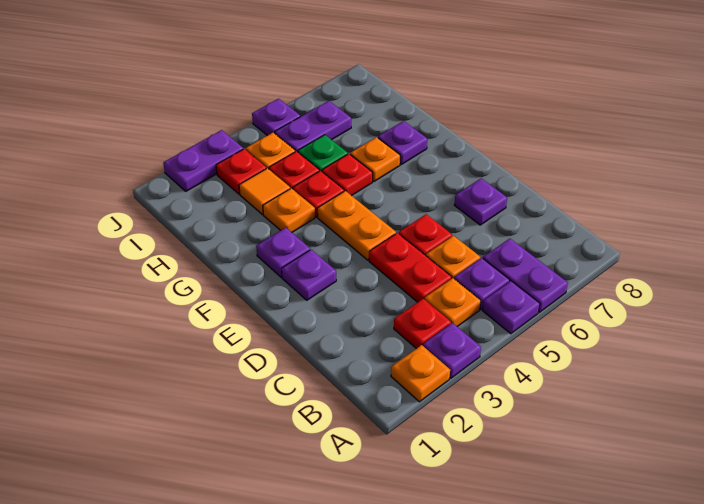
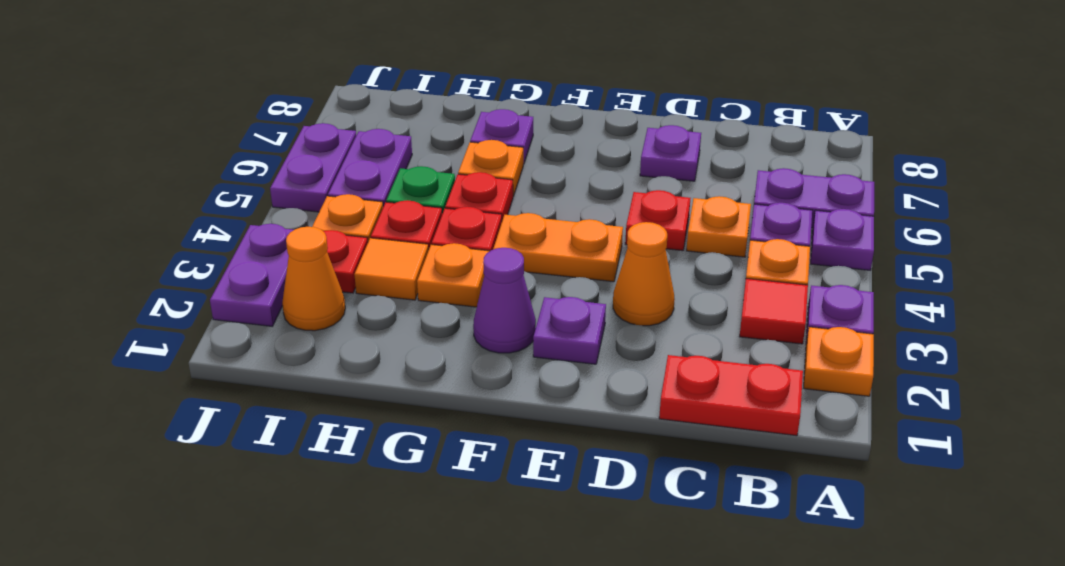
red 1x1 plate [394,299,451,349] -> red 1x1 tile [740,278,808,344]
red 1x2 plate [369,233,452,302] -> red 1x2 plate moved to [659,355,803,436]
none -> orange 1x1 cone [613,222,675,326]
purple 1x1 plate [256,228,310,277] -> purple 1x1 cone [473,248,536,353]
none -> orange 1x1 cone [282,227,345,331]
purple 1x1 plate [252,99,300,136] -> purple 1x2 plate [270,123,356,212]

